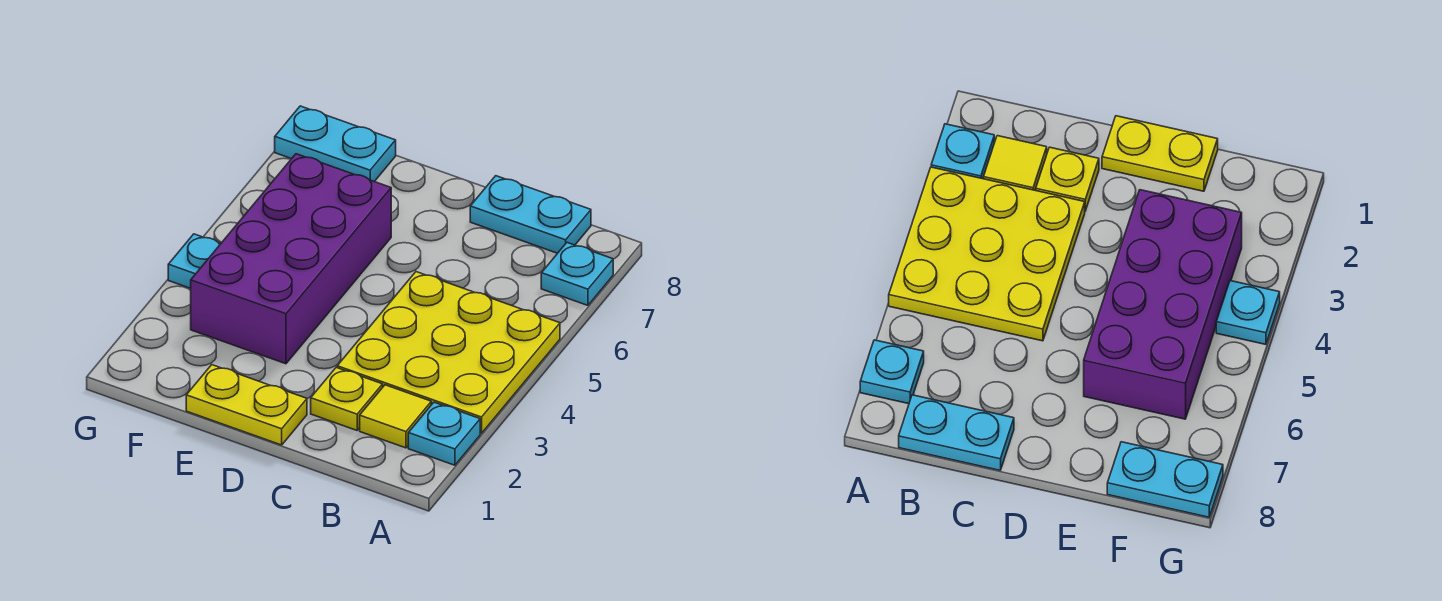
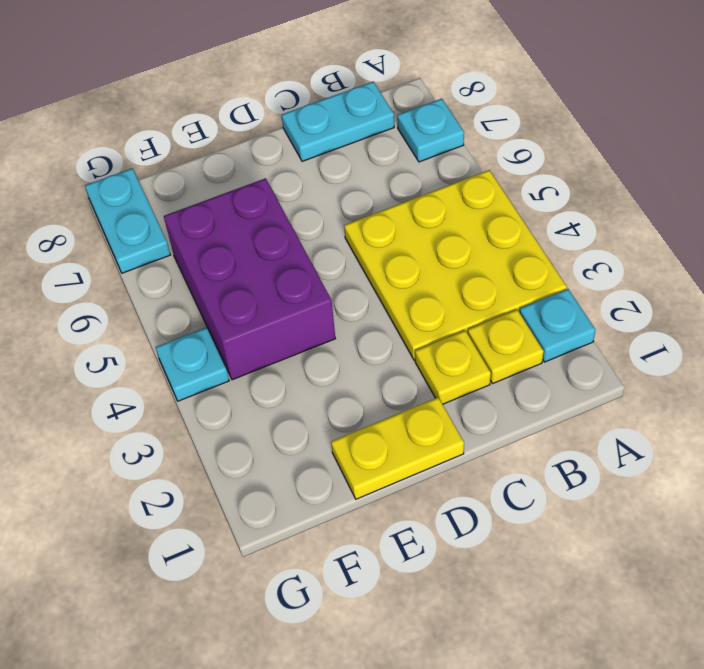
yellow 1x1 tile [360,385,431,448] -> yellow 1x1 plate [468,310,544,383]
purple 2x4 brick [191,154,391,364] -> purple 2x3 brick [164,178,335,380]
cyan 1x2 plate [275,106,396,182] -> cyan 1x2 plate turned to [85,168,170,273]

